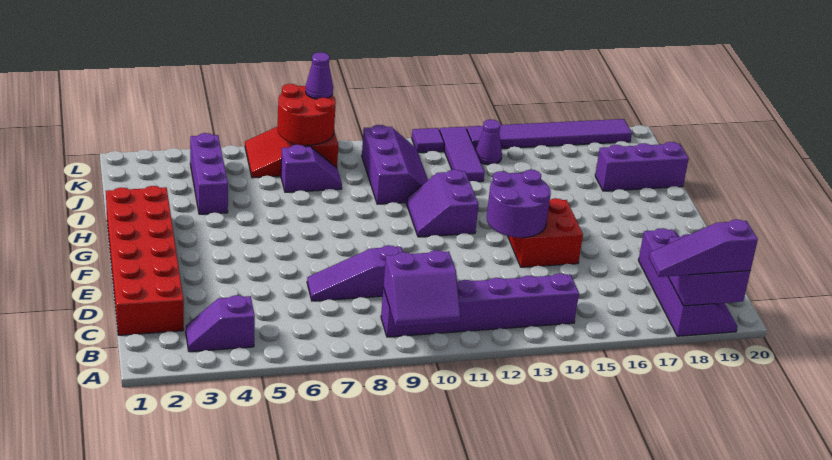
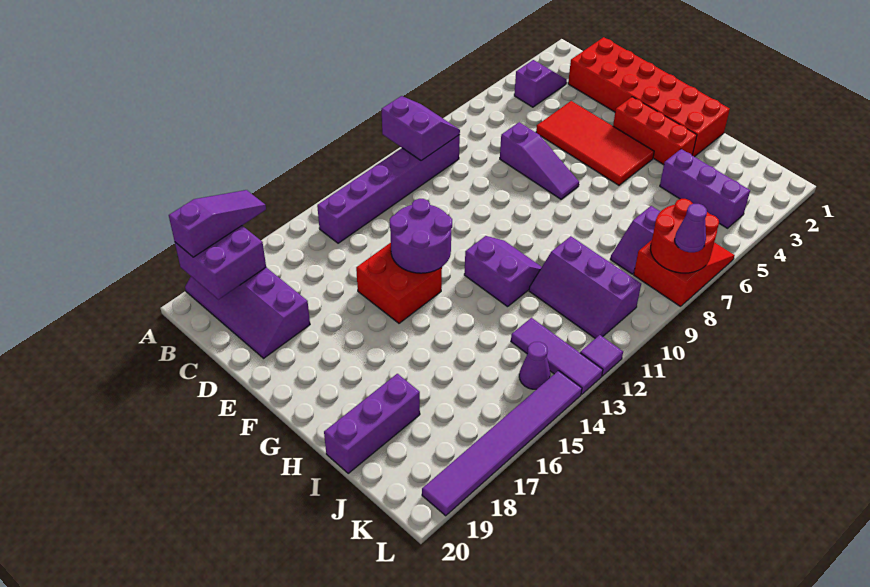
purple 2x2 slope [383,250,460,327] -> purple 2x2 slope turned to [382,96,460,161]
none -> red 2x4 tile [536,101,654,185]
purple 1x3 slope [307,245,403,301] -> purple 1x3 slope turned to [500,122,579,199]
none -> red 1x3 brick [613,97,697,165]

